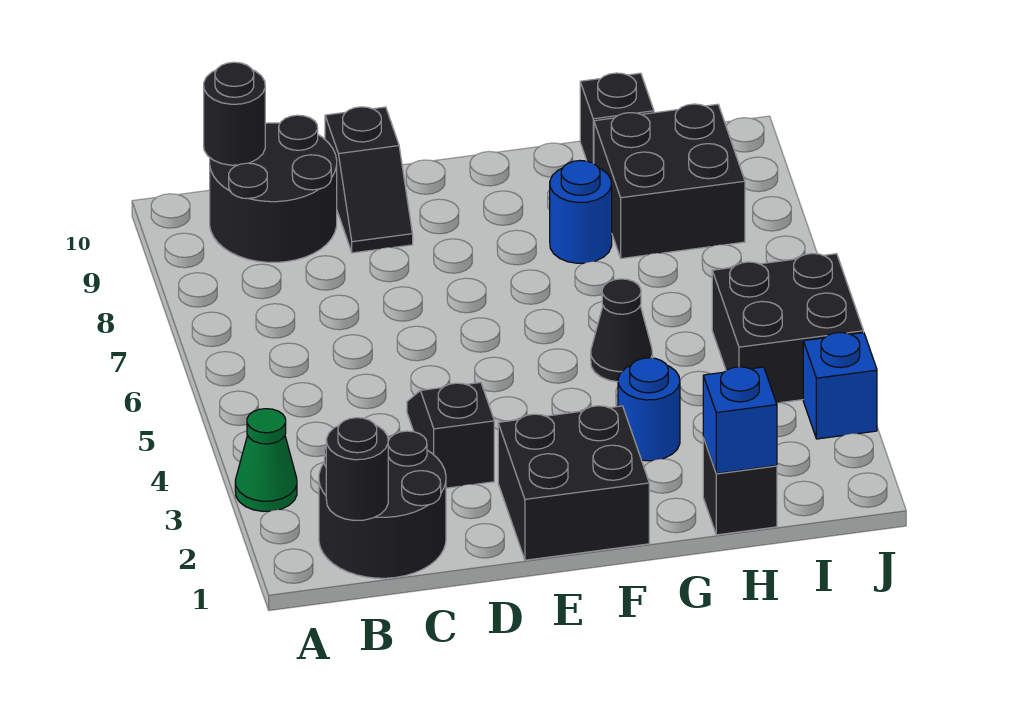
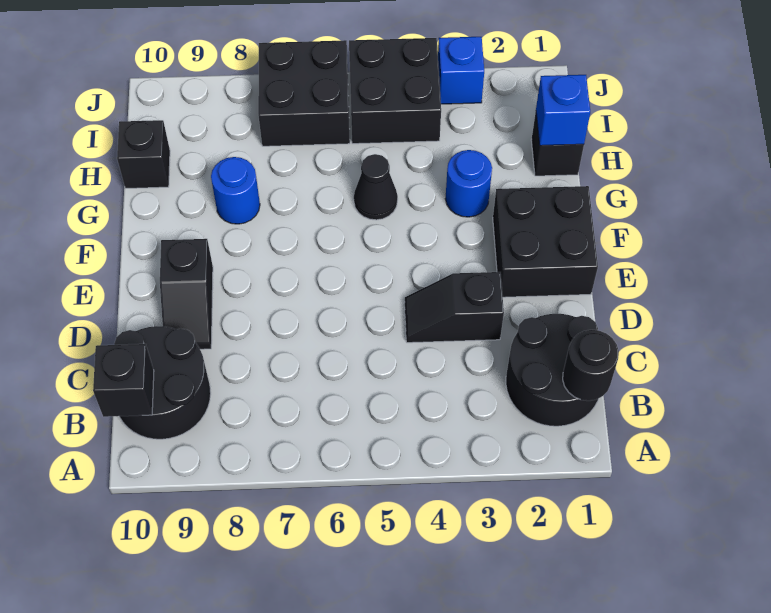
green 1x1 cone [235,409,297,511] -> none
black 1x1 round brick [204,62,265,165] -> black 1x1 brick [93,344,154,417]
black 1x2 slope [325,107,413,253] -> black 1x2 slope turned to [160,239,213,349]
black 2x2 brick [594,104,745,259] -> black 2x2 brick moved to [258,40,350,146]

